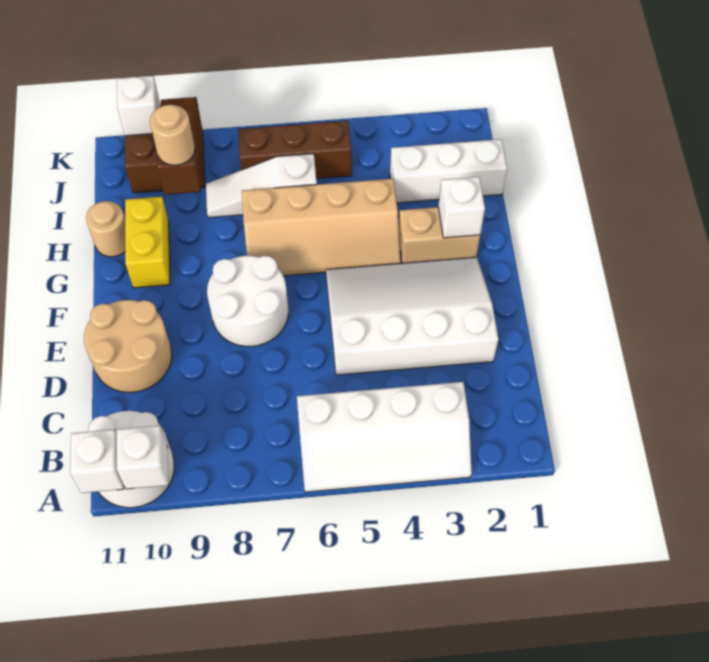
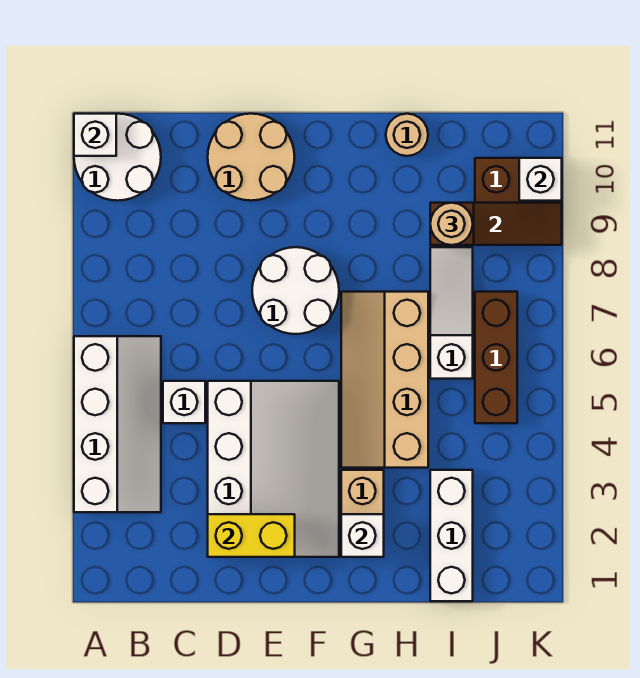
white 2x4 slope [297,382,472,492] -> white 2x4 slope turned to [74,336,161,512]
white 1x1 brick [117,426,168,489] -> white 1x1 brick moved to [163,381,205,423]
yellow 1x2 brick [125,197,170,288] -> yellow 1x2 brick moved to [208,514,295,557]

